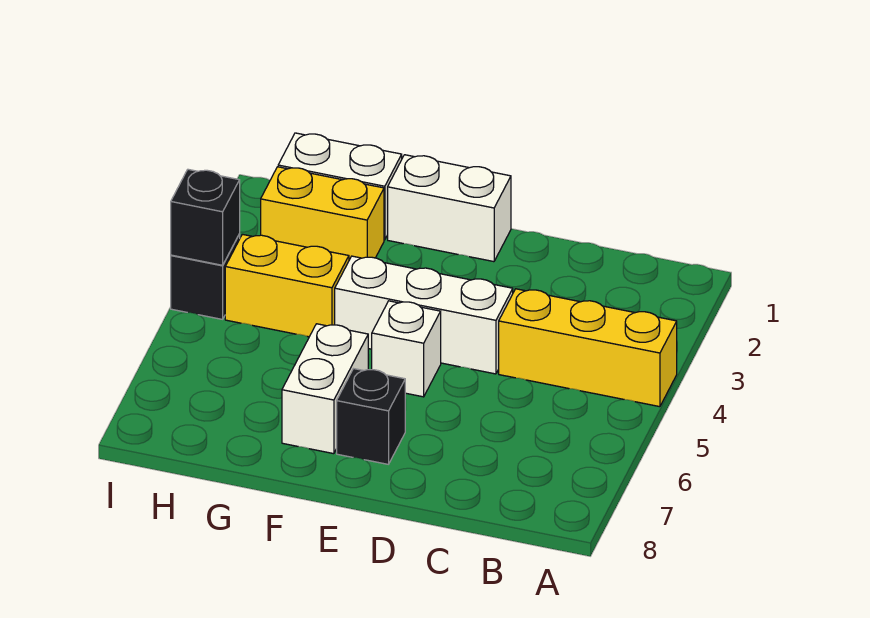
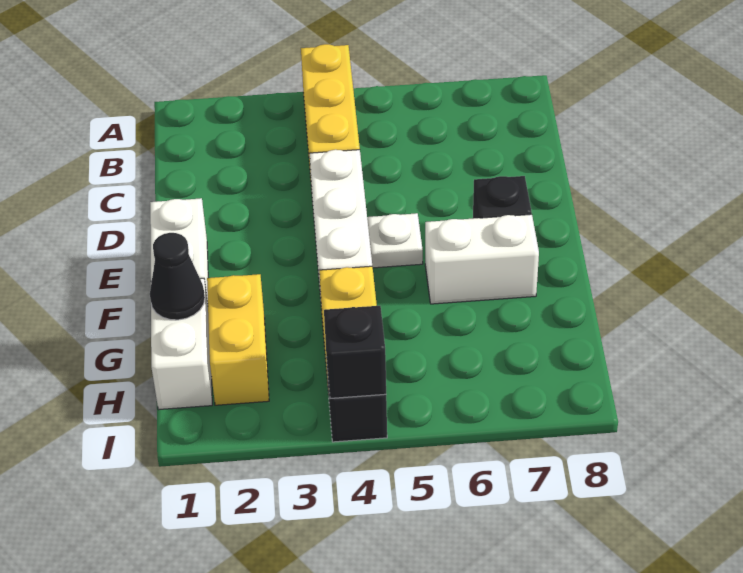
white 1x1 brick [372,301,441,397] -> white 1x1 plate [367,213,423,268]
none -> black 1x1 cone [150,233,205,320]

